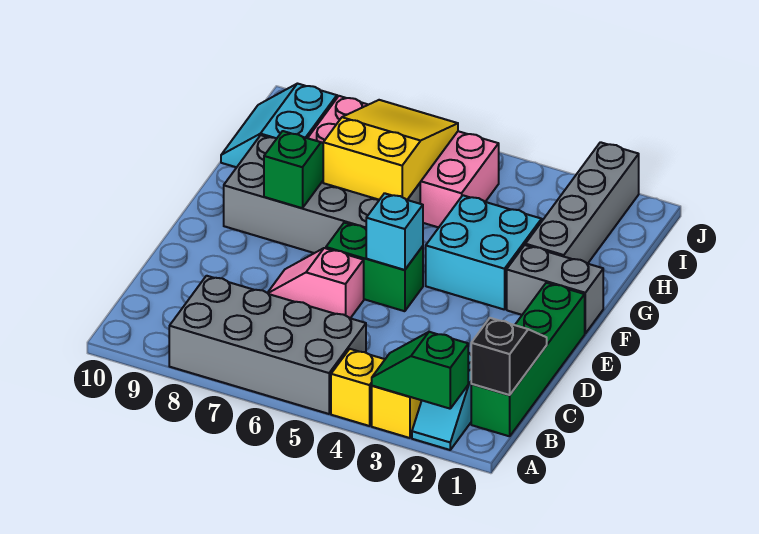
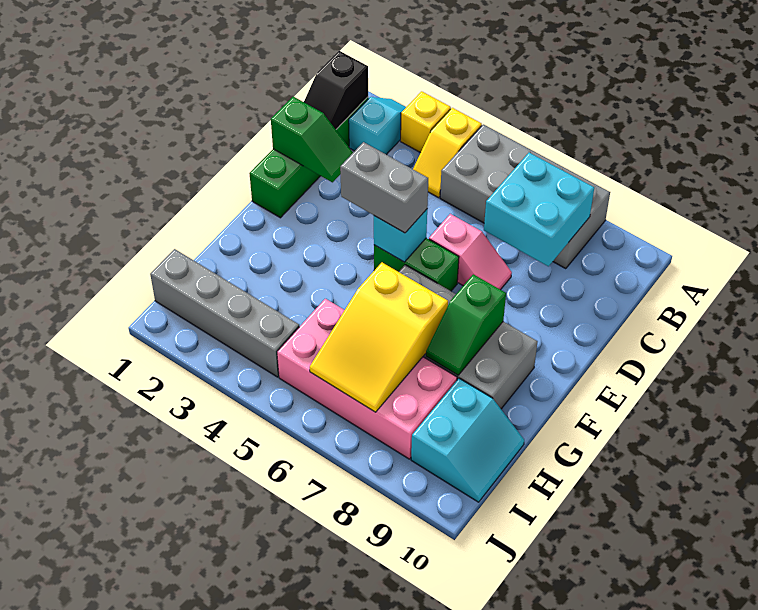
green 1x2 slope [372,332,468,409] -> green 1x2 slope moved to [271,97,353,182]
grey 1x2 brick [507,245,603,333] -> grey 1x2 brick moved to [340,142,428,233]
cyan 2x2 brick [426,195,542,310] -> cyan 2x2 brick moved to [484,153,594,266]
grey 1x4 brick [525,142,639,264] -> grey 1x4 brick turned to [150,249,299,377]

